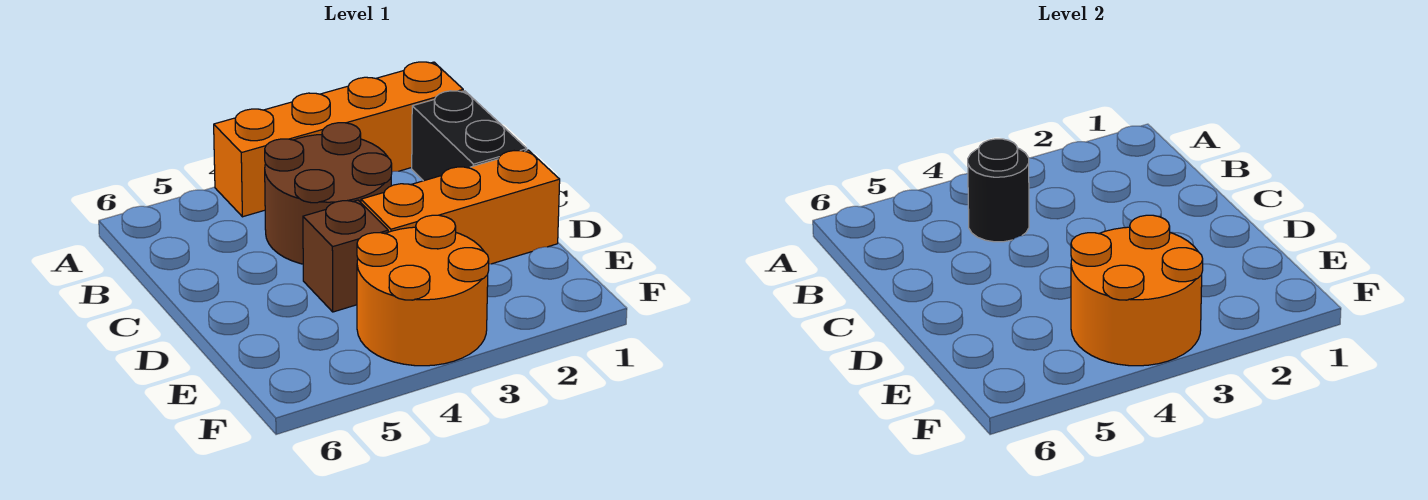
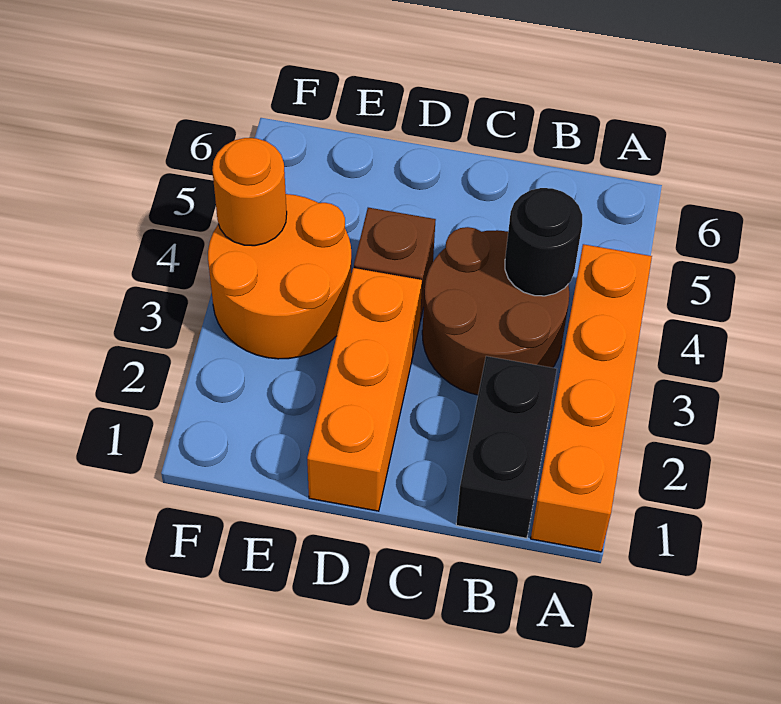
black 1x2 brick [412,91,527,181] -> black 1x2 brick turned to [456,356,557,538]
orange 2x2 round brick [1071,215,1203,366] -> orange 1x1 round brick [212,138,287,246]

